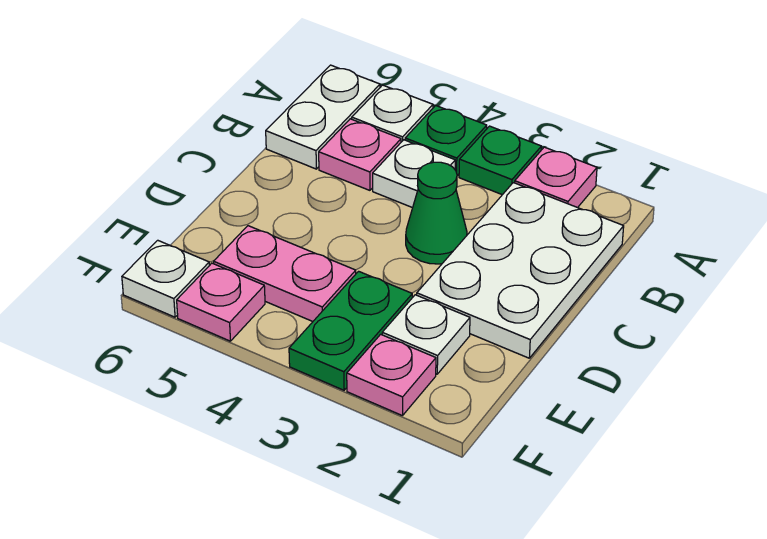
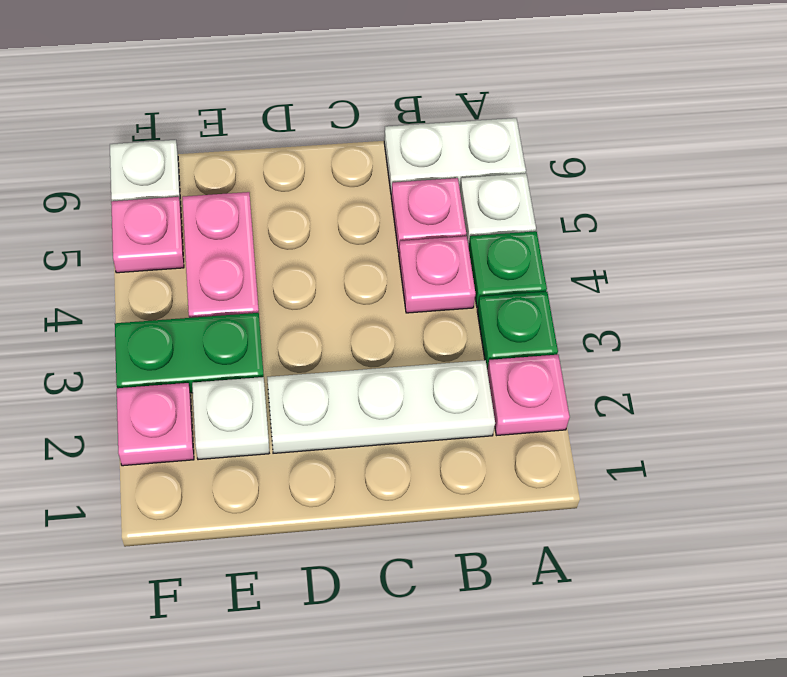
white 2x3 plate [417,183,624,358] -> white 1x3 plate [267,360,495,453]
white 1x1 plate [373,140,455,208] -> pink 1x1 plate [399,236,476,313]
green 1x1 cone [406,162,467,264] -> none

